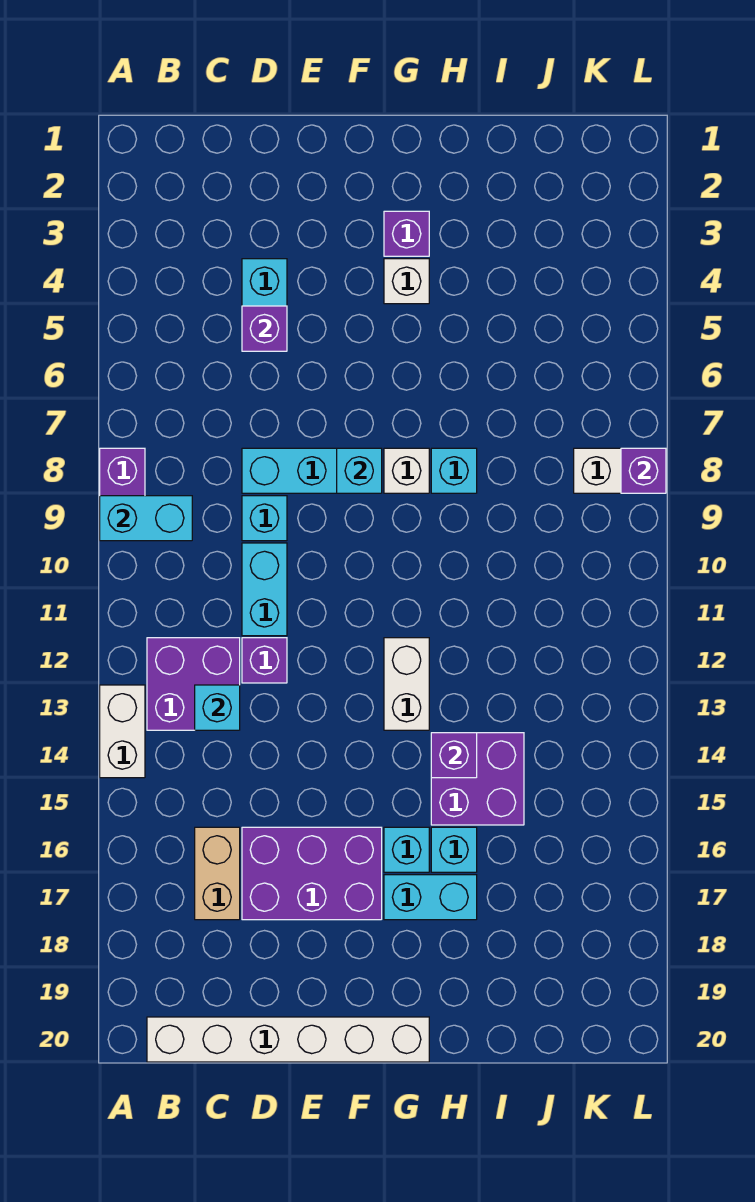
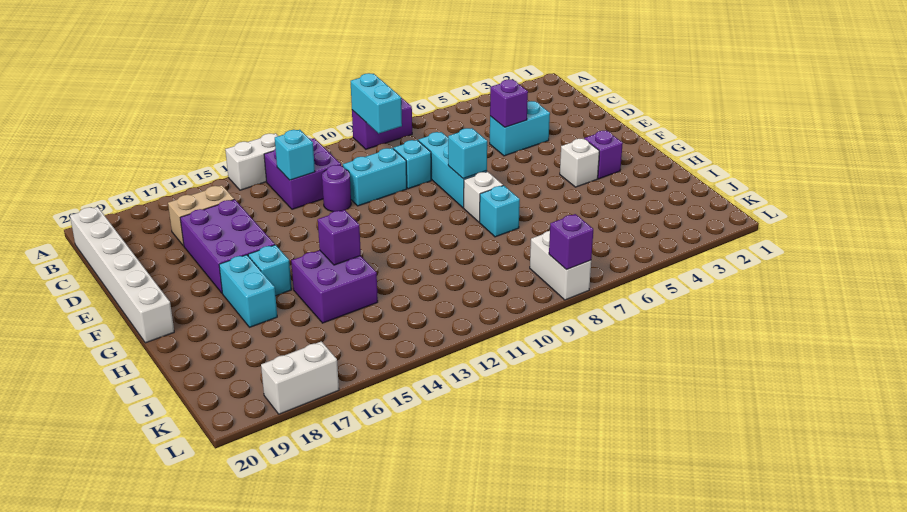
purple 1x1 brick [242,638,287,683] -> purple 1x1 round brick [322,165,351,212]
white 1x2 brick [384,638,429,730] -> white 1x2 brick moved to [261,341,339,414]
cyan 1x1 brick [431,827,477,872] -> none

